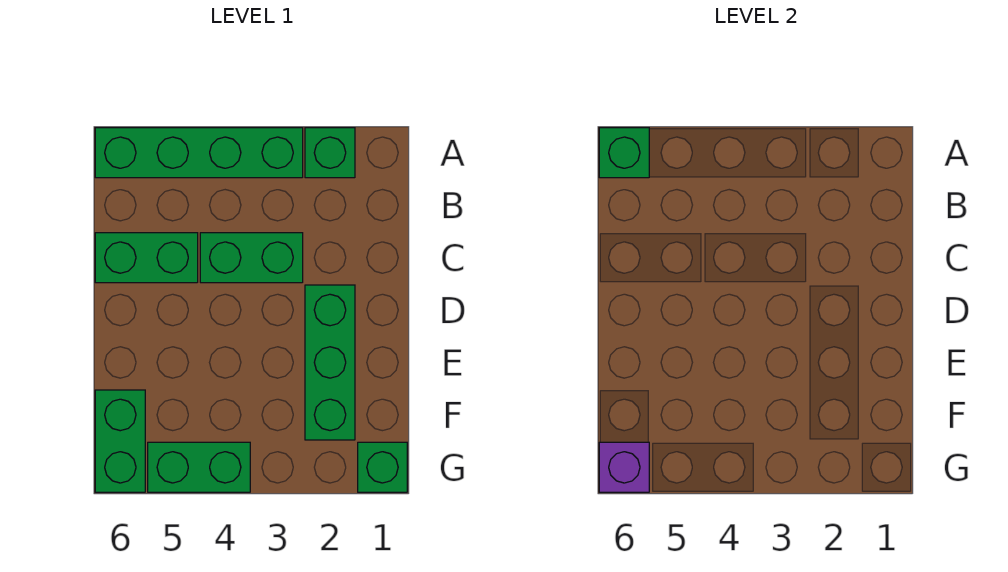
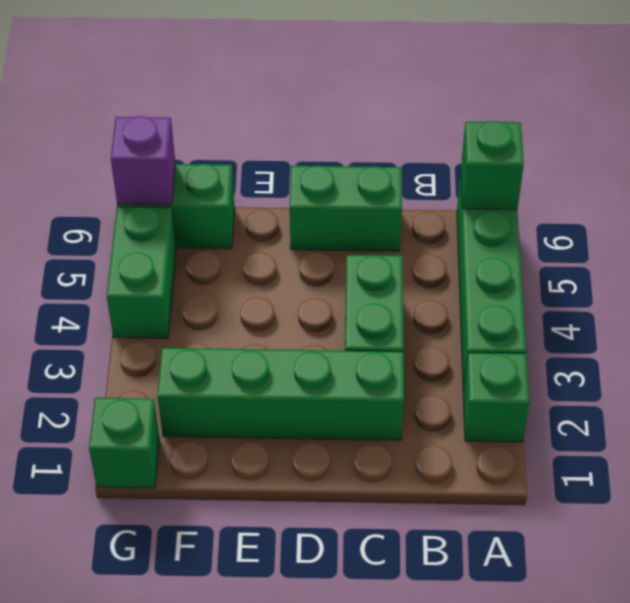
green 1x2 brick [95,233,198,283] -> green 1x2 brick turned to [290,166,402,251]
green 1x3 brick [305,285,355,440] -> green 1x4 brick [157,348,404,440]

